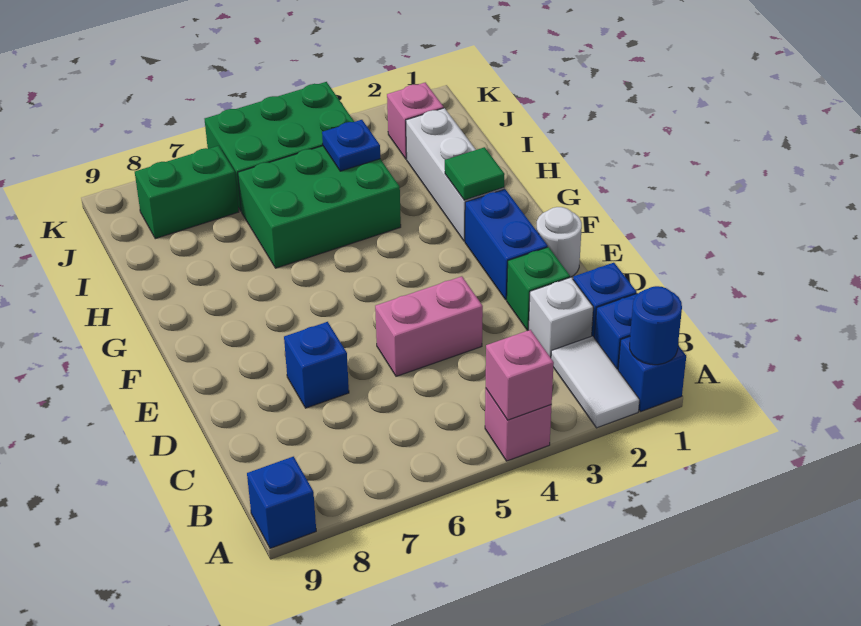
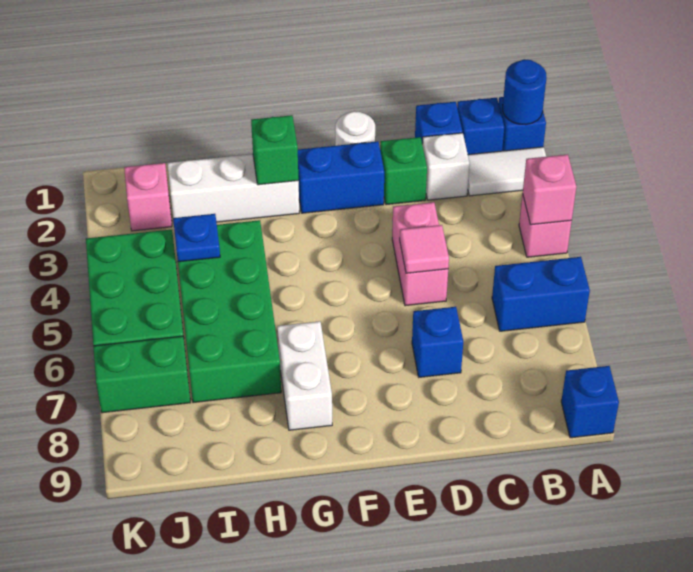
none -> blue 1x2 brick [492,257,590,331]
none -> pink 1x1 tile [400,225,449,273]
green 1x1 tile [445,147,505,200] -> green 1x1 brick [251,115,298,185]
none -> white 1x2 brick [277,321,332,430]
green 2x3 brick [238,146,401,268] -> green 2x4 brick [178,220,281,403]
green 1x2 brick [135,146,239,239] -> green 1x2 brick turned to [93,336,191,413]

